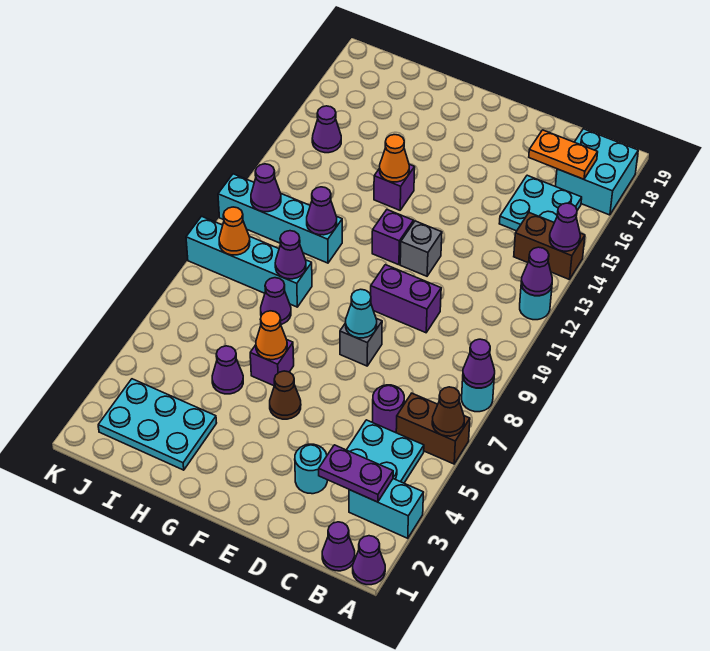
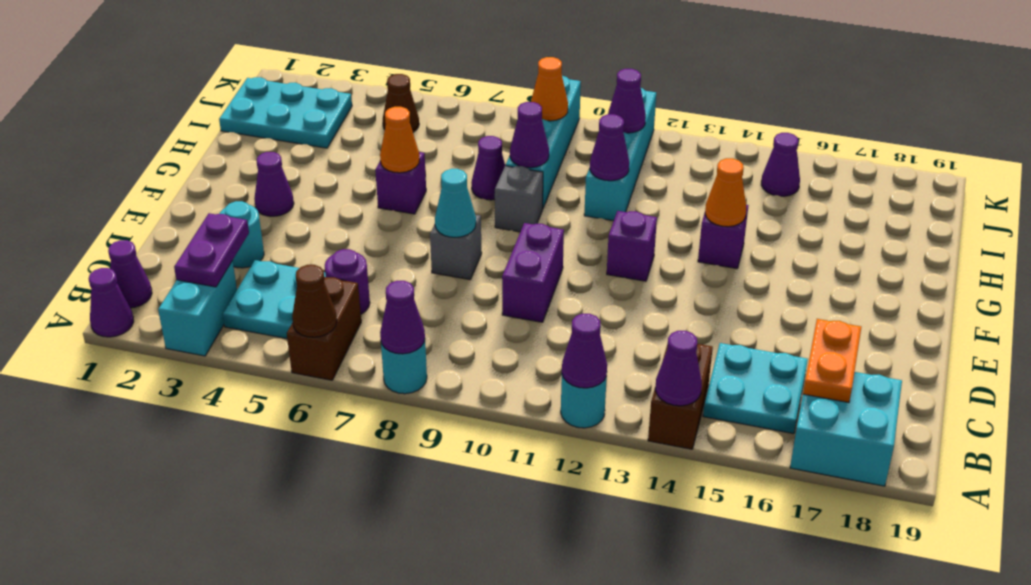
grey 1x1 brick [400,221,442,276] -> grey 1x1 brick moved to [495,166,543,232]
brown 1x1 cone [270,371,301,419] -> brown 1x1 cone moved to [383,74,419,132]
cyan 2x3 plate [98,379,216,470] -> cyan 2x3 plate turned to [219,77,352,148]
purple 1x1 cone [212,346,243,394] -> purple 1x1 cone moved to [254,152,294,216]

